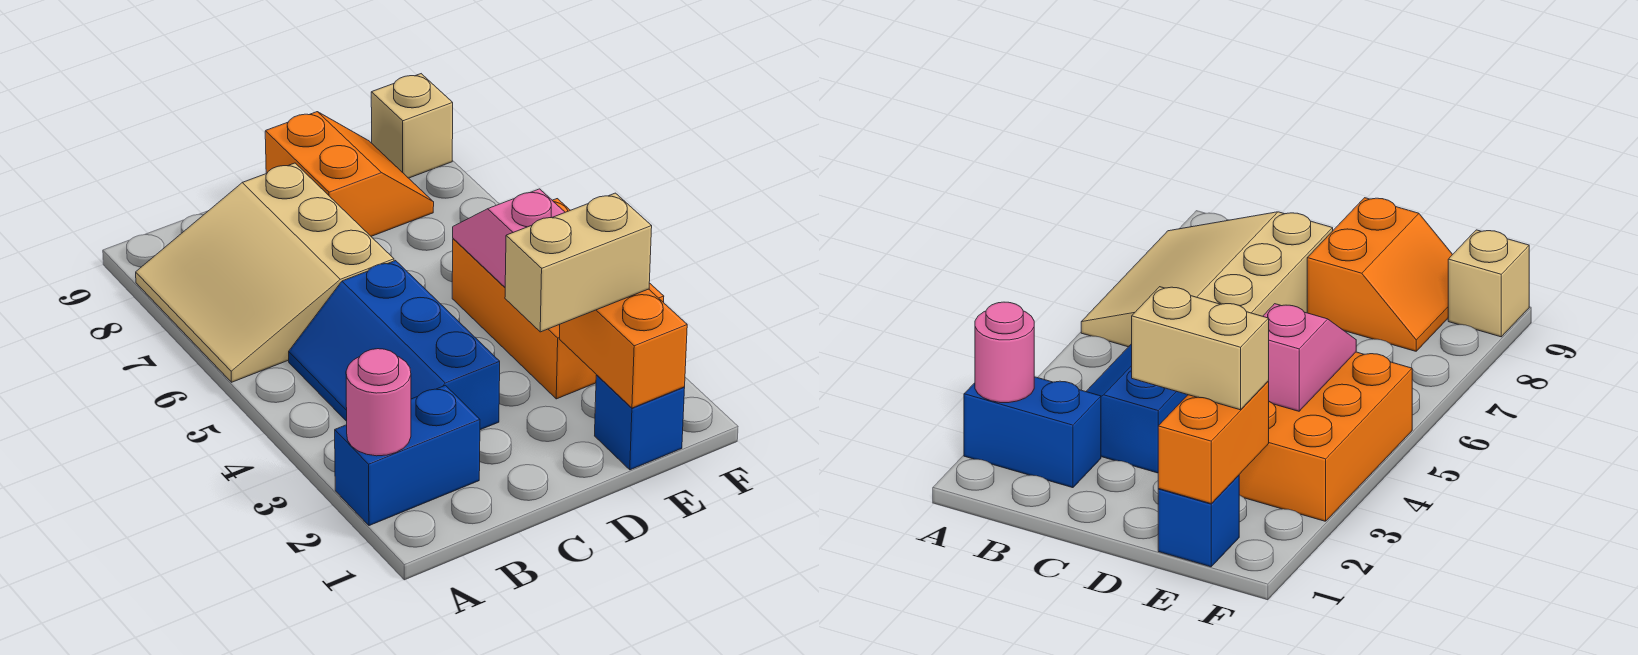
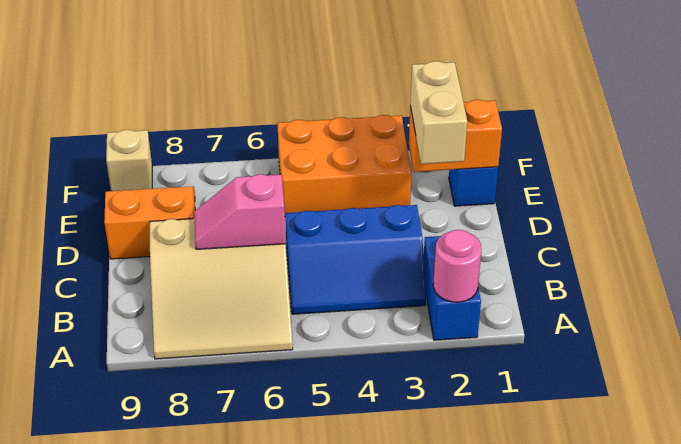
pink 1x2 slope [453,189,565,287] -> pink 1x2 slope moved to [194,174,286,249]

